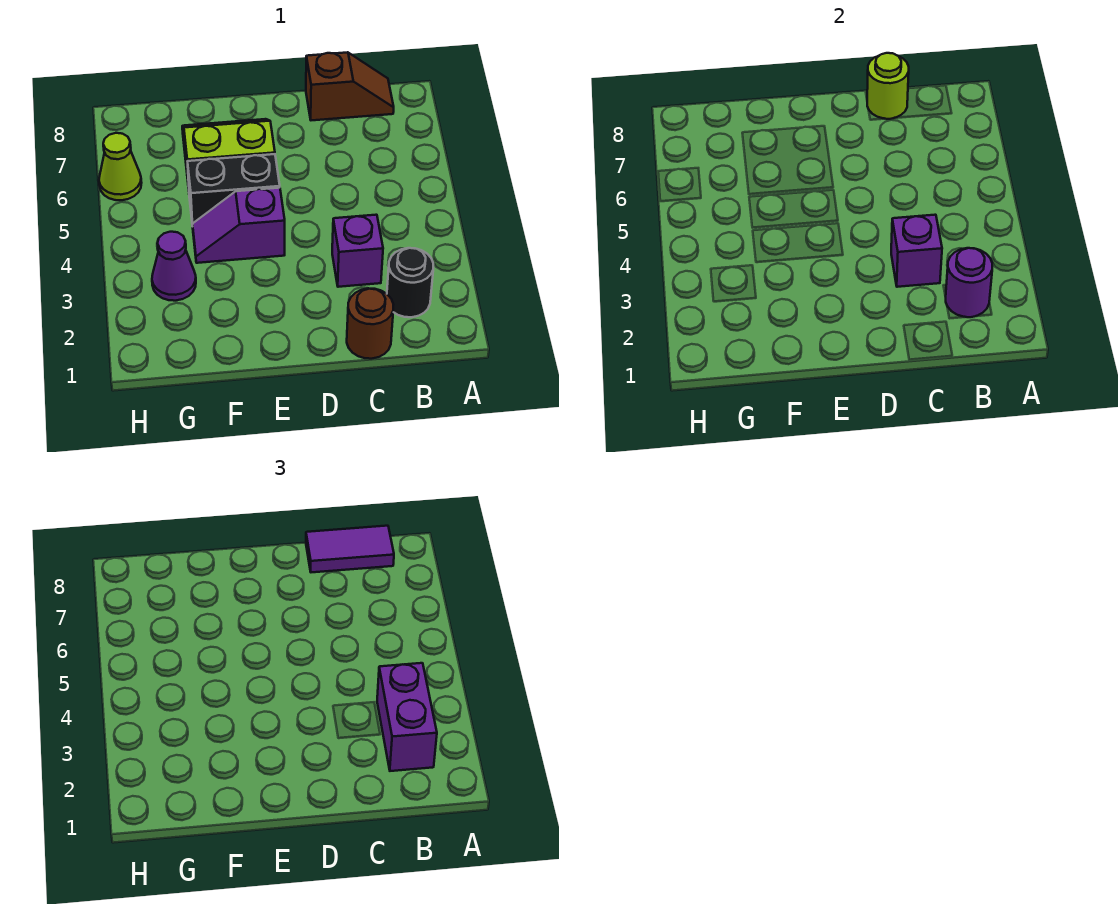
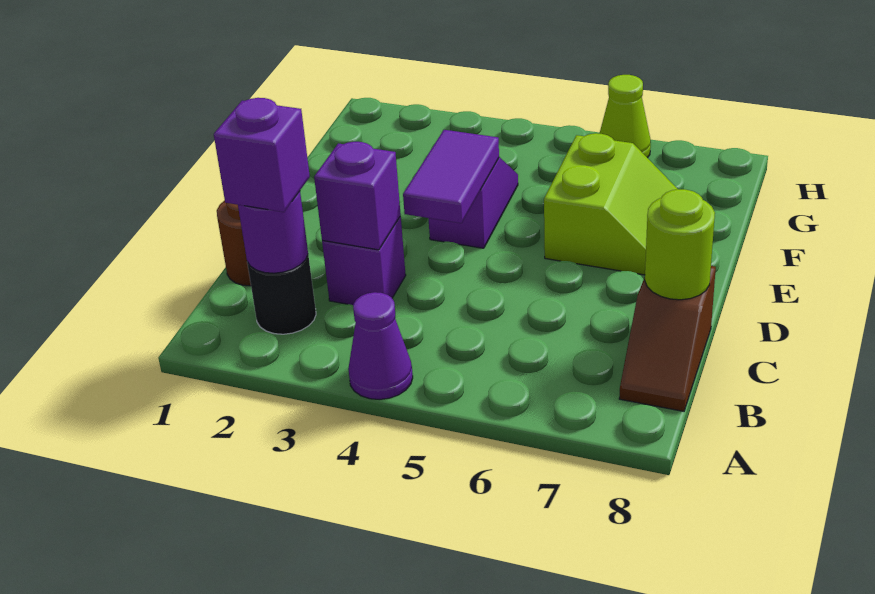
purple 1x2 brick [377,663,437,771] -> purple 1x1 brick [214,98,310,212]
purple 1x2 tile [306,526,394,572] -> purple 1x2 tile moved to [403,130,499,223]
black 1x2 brick [187,154,280,226] -> none
purple 1x1 cone [152,232,196,301] -> purple 1x1 cone moved to [348,292,413,400]

